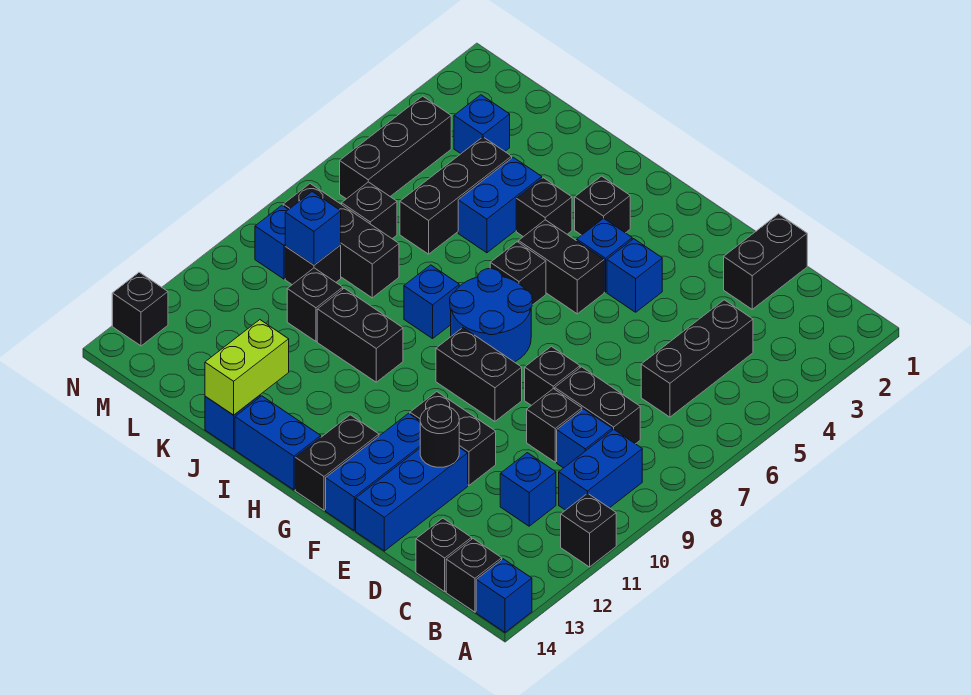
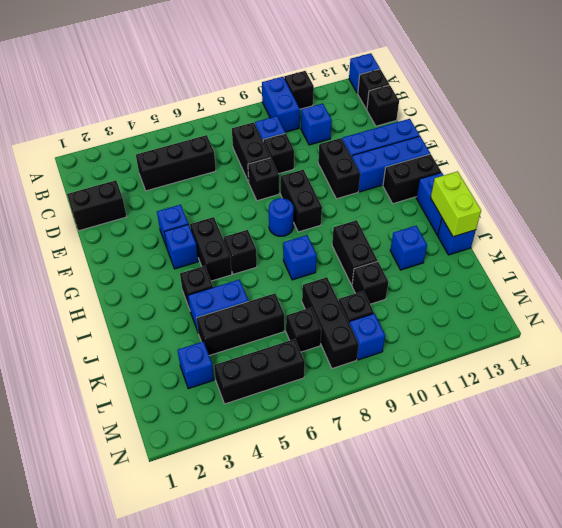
blue 1x2 brick [559,429,642,510] -> blue 1x2 brick turned to [262,77,300,132]
black 1x1 round brick [420,405,459,467] -> none
blue 2x2 round brick [450,269,532,362] -> blue 1x1 round brick [269,198,294,236]
black 1x1 brick [575,176,630,235] -> none
lime 1x2 brick [205,320,289,415] -> lime 1x2 brick turned to [431,171,481,237]
blue 1x1 brick [285,192,341,265] -> blue 1x1 brick moved to [390,226,427,270]
black 1x1 brick [112,272,168,346] -> none

